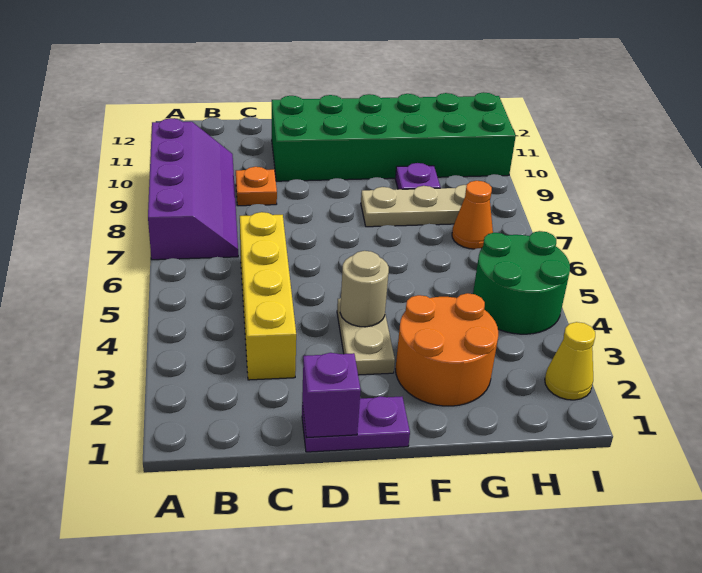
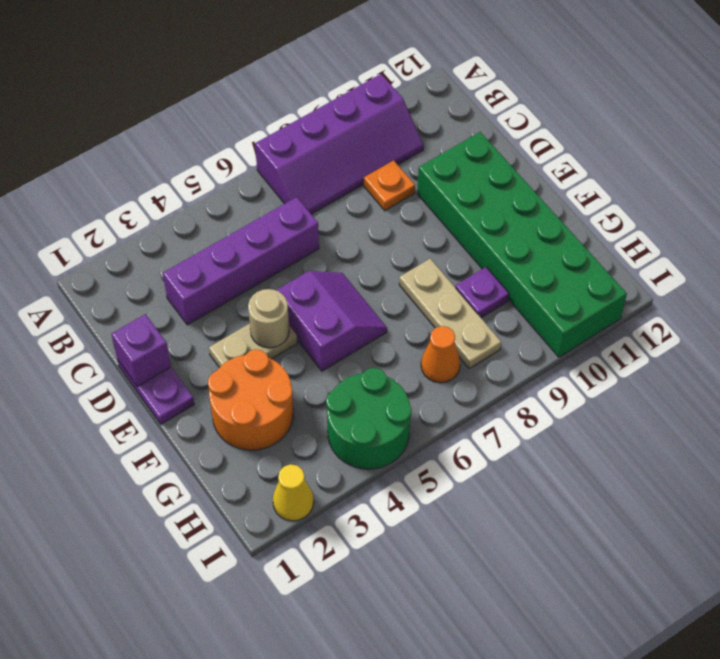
yellow 1x4 brick [240,212,296,380] -> purple 1x4 brick [163,197,319,325]
none -> purple 2x2 slope [276,271,387,371]

